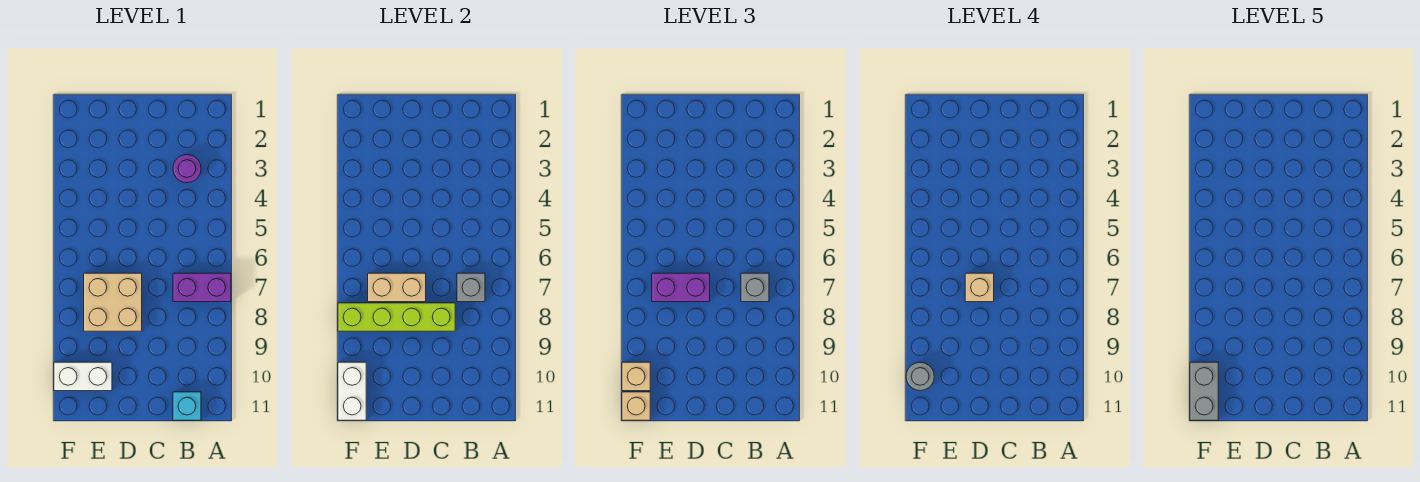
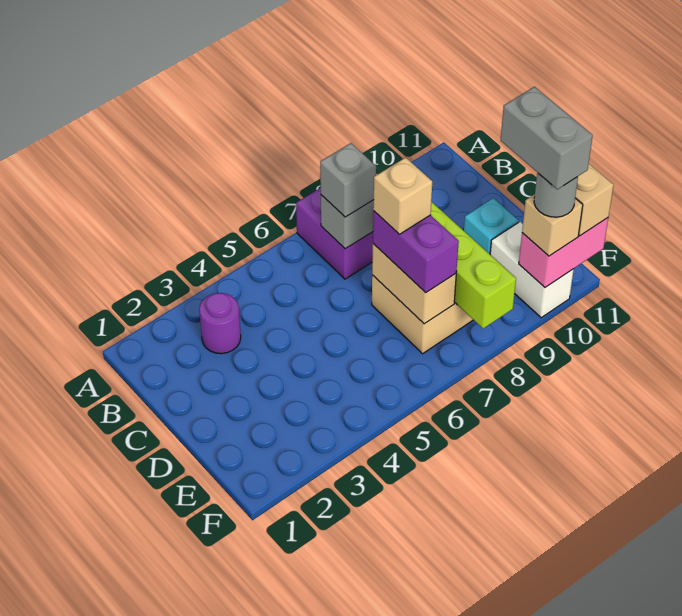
cyan 1x1 brick [173,392,201,420] -> cyan 1x1 brick moved to [464,198,519,254]
white 1x2 brick [338,362,366,420] -> pink 1x2 brick [519,218,608,287]
grey 1x2 brick [1190,362,1218,420] -> grey 1x2 brick turned to [501,87,593,189]

